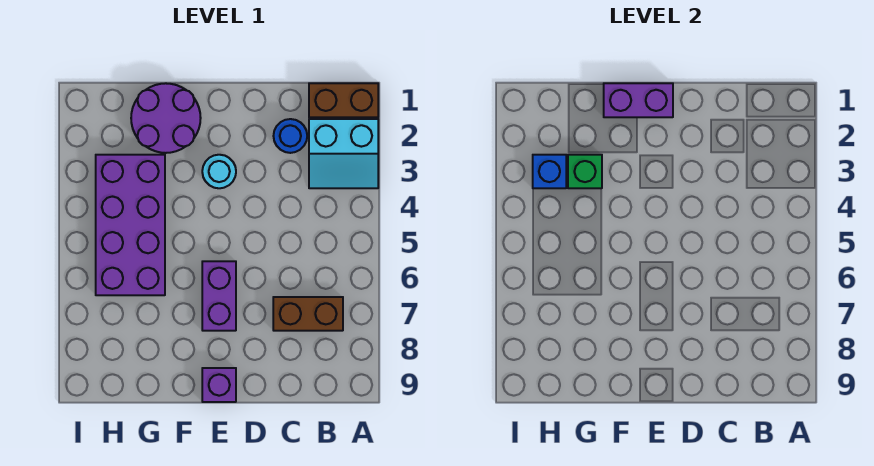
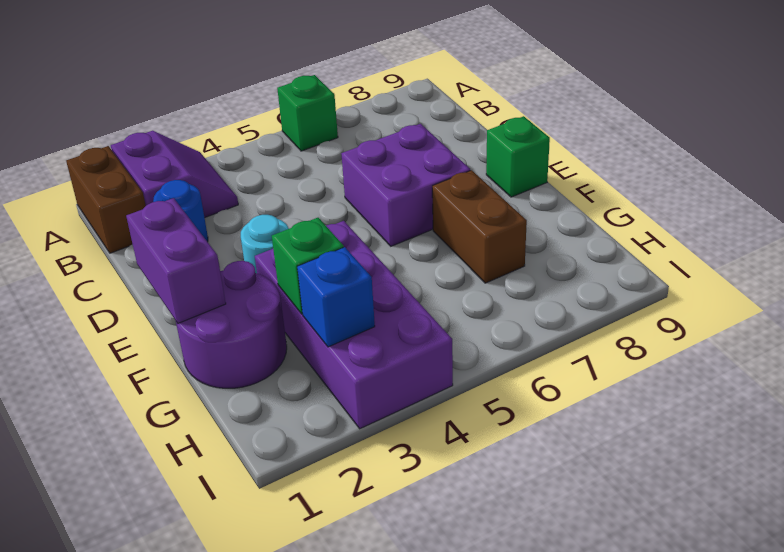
cyan 2x2 slope [309,119,378,188] -> purple 2x2 slope [111,131,238,218]
none -> green 1x1 brick [277,75,338,151]
brown 1x2 brick [273,297,343,331] -> brown 1x2 brick moved to [432,170,527,283]
purple 1x2 brick [202,261,236,331] -> purple 2x2 brick [341,124,470,246]
purple 1x1 brick [202,368,236,402] -> green 1x1 brick [486,116,550,197]
purple 2x4 brick [96,155,165,295] -> purple 2x4 brick turned to [255,221,453,429]

